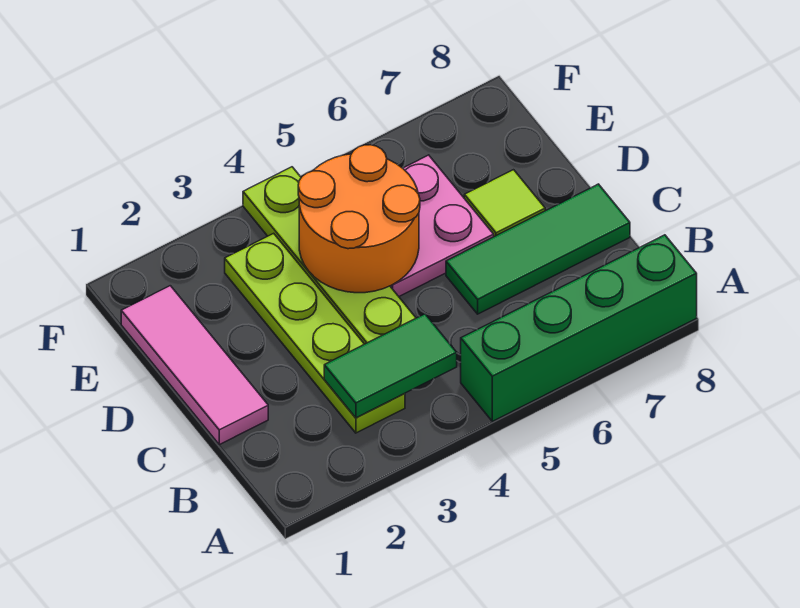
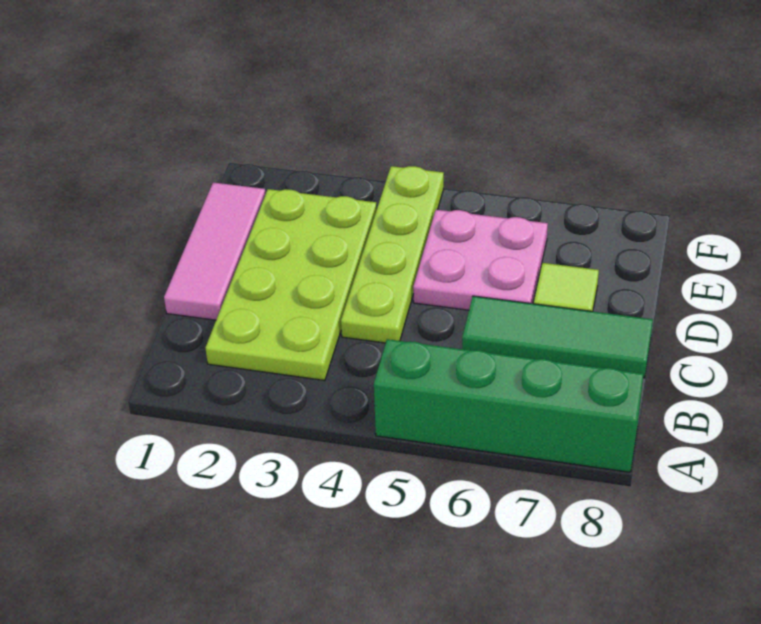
lime 1x4 plate [225,233,405,433] -> lime 2x4 plate [206,189,377,380]
green 1x2 tile [324,314,457,418] -> none
orange 2x2 round brick [298,145,420,293] -> none

